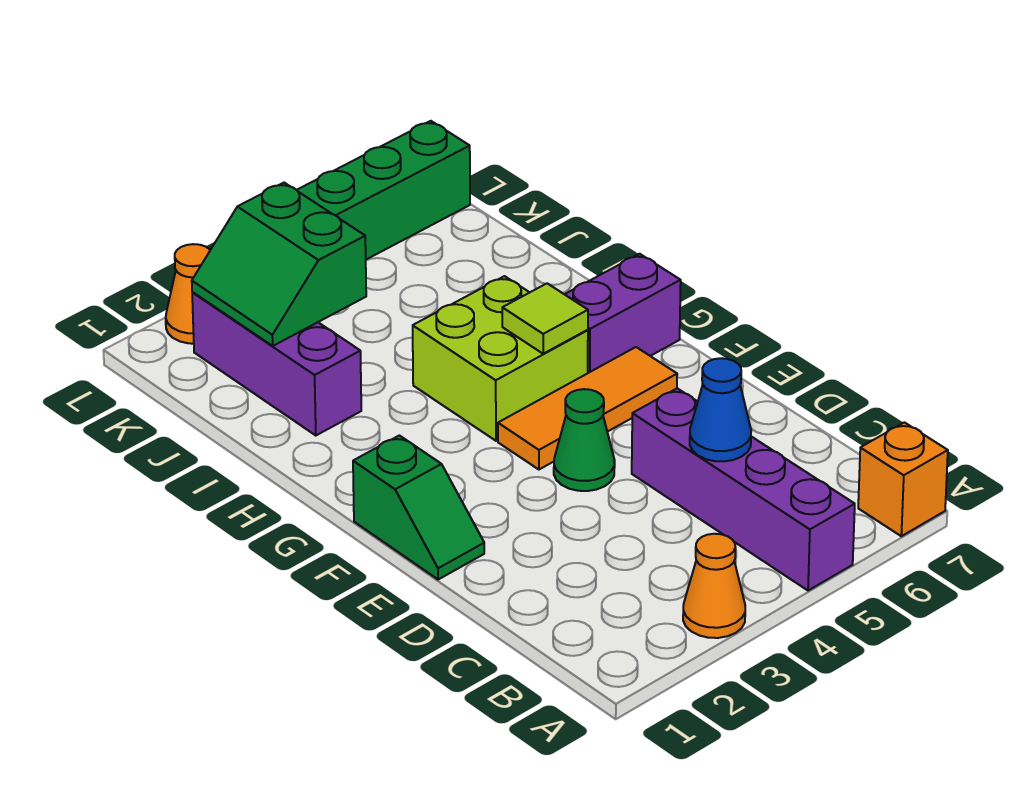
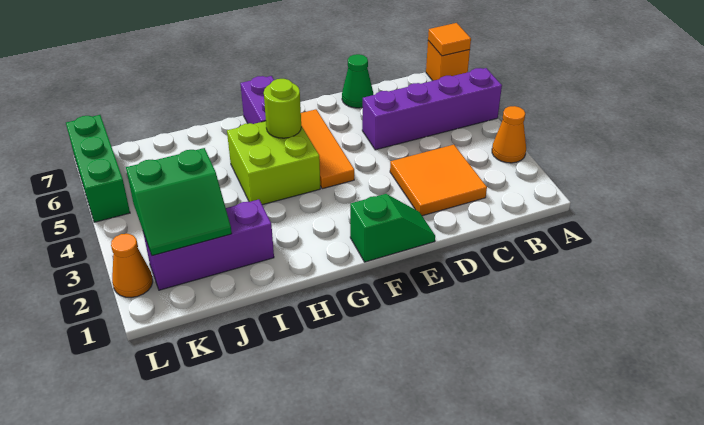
none -> orange 1x1 tile [428,23,471,56]
none -> orange 2x2 tile [390,145,487,216]
blue 1x1 cone [690,358,751,461] -> none
green 1x1 cone [554,389,615,491] -> green 1x1 cone moved to [342,54,373,108]
lime 1x1 tile [502,283,588,354] -> lime 1x1 round brick [264,79,301,138]

